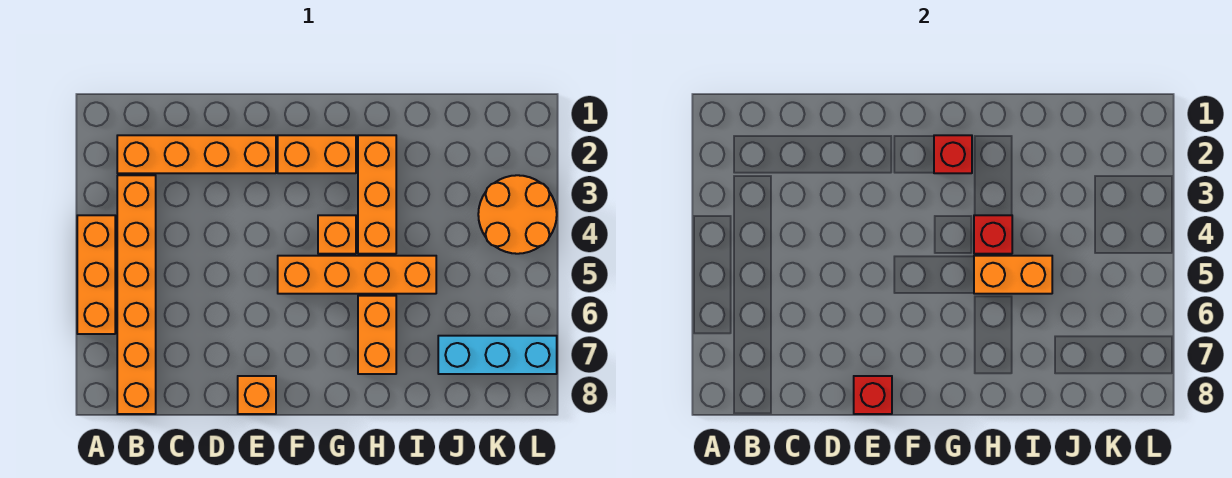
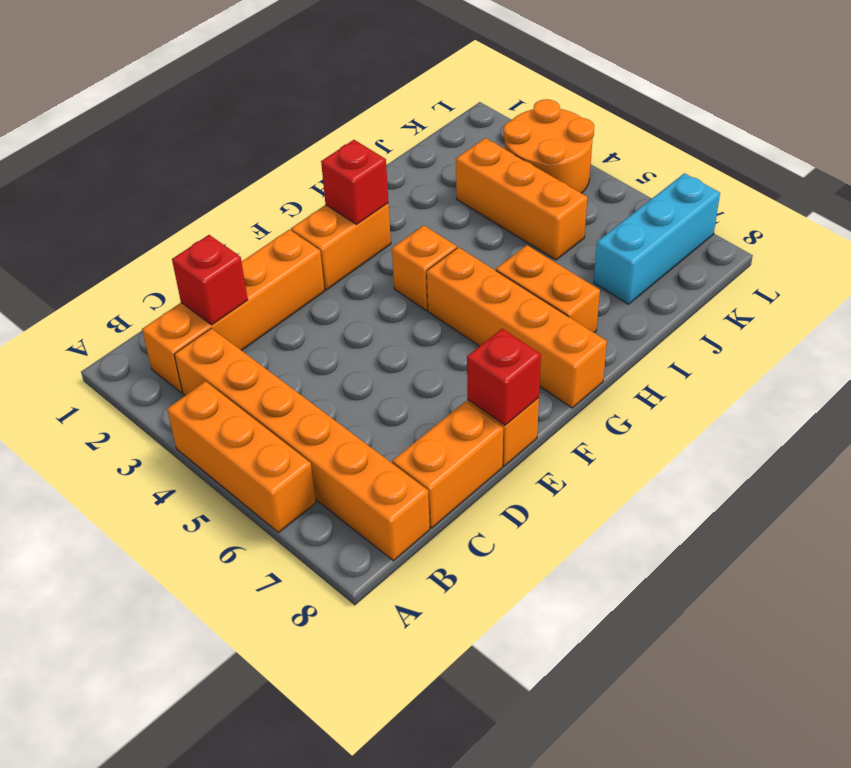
orange 1x4 brick [278,256,436,294] -> orange 1x4 brick turned to [427,247,607,408]
orange 1x3 brick [358,135,396,254] -> orange 1x3 brick moved to [456,138,587,260]
red 1x1 brick [974,215,1012,254] -> red 1x1 brick moved to [172,235,248,325]
orange 1x2 brick [974,256,1052,294] -> orange 1x2 brick moved to [392,401,503,528]

